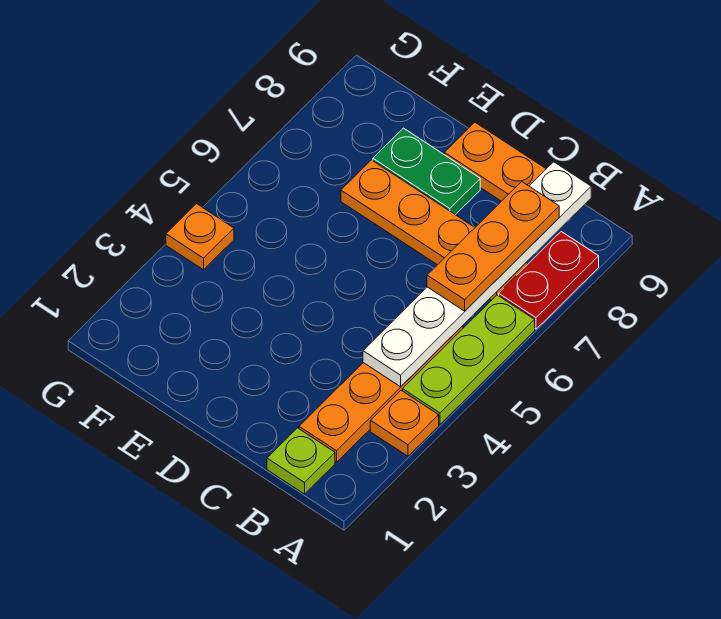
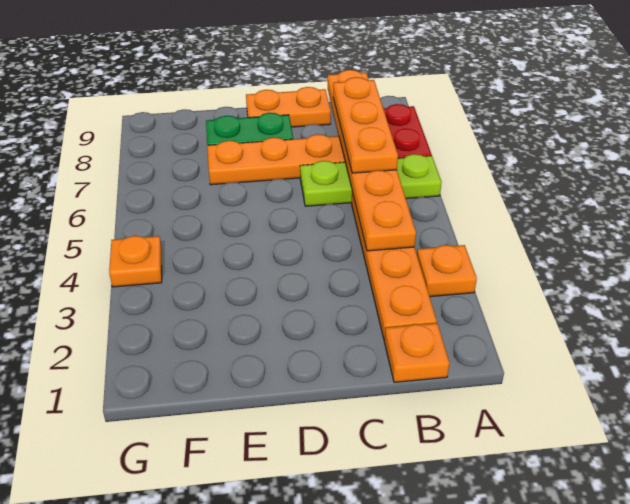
lime 1x3 plate [403,295,535,424] -> lime 1x3 plate turned to [300,154,442,206]
lime 1x1 plate [267,428,335,494] -> orange 1x1 plate [384,323,449,382]
white 1x6 plate [363,162,591,387] -> orange 1x6 plate [328,70,416,251]

